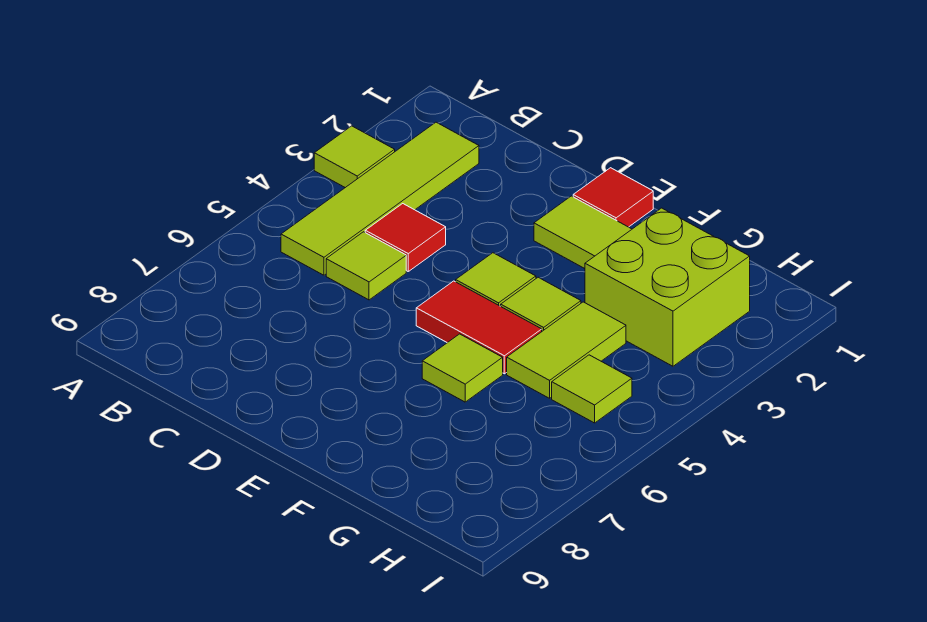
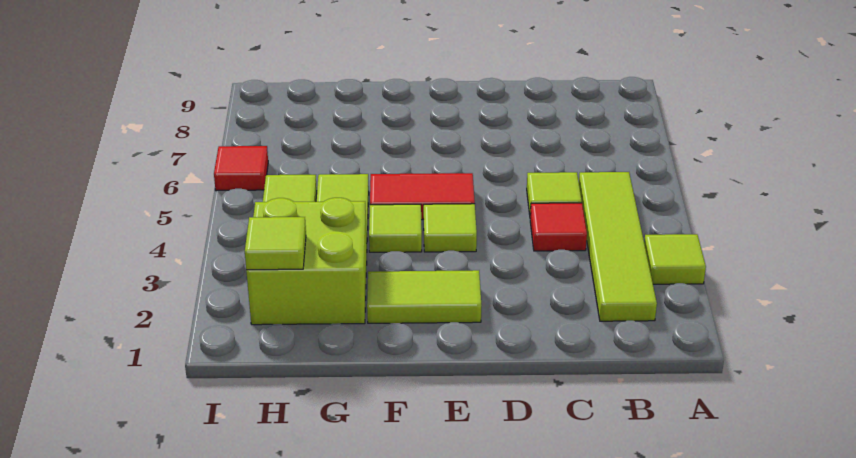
red 1x1 tile [573,168,653,227] -> red 1x1 tile moved to [214,146,268,191]
lime 1x1 tile [422,334,503,402] -> lime 1x1 tile moved to [245,217,306,270]

